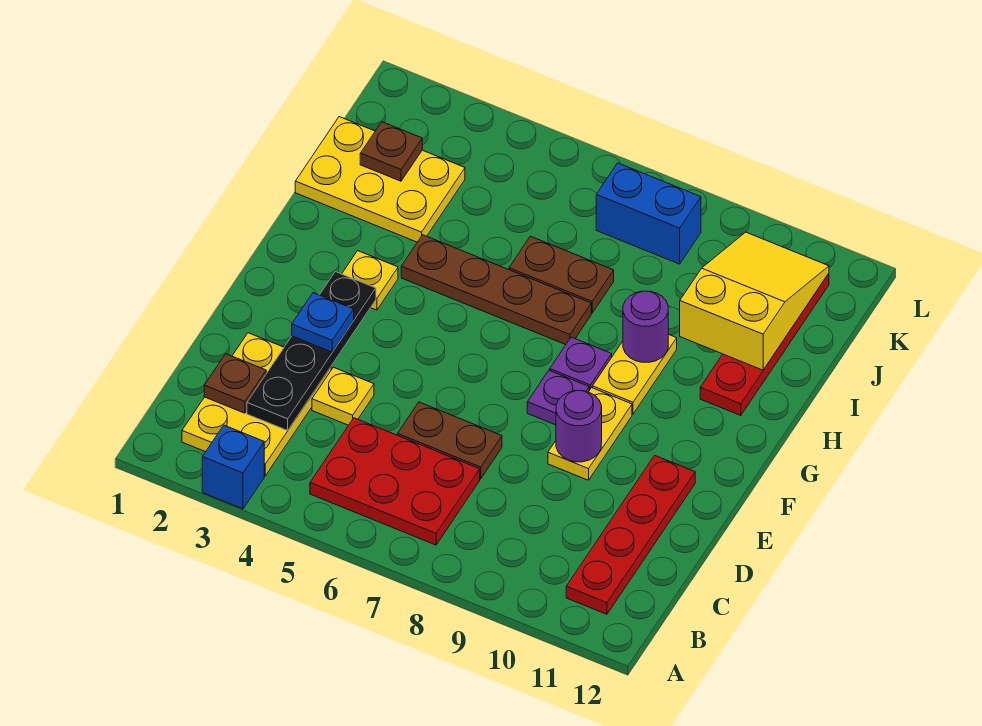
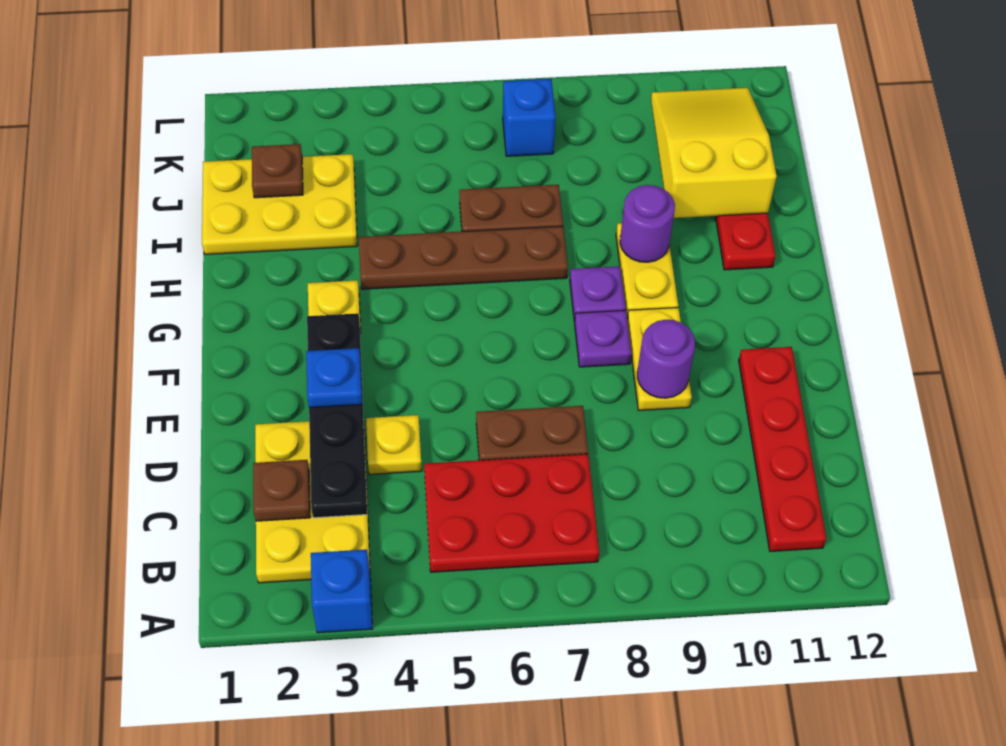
blue 1x2 brick [596,163,701,264] -> blue 1x1 brick [503,79,556,156]

